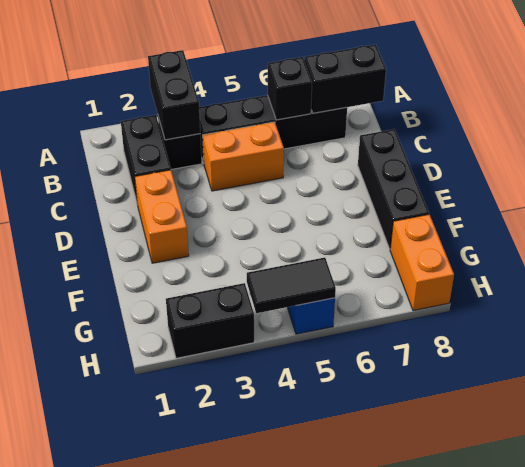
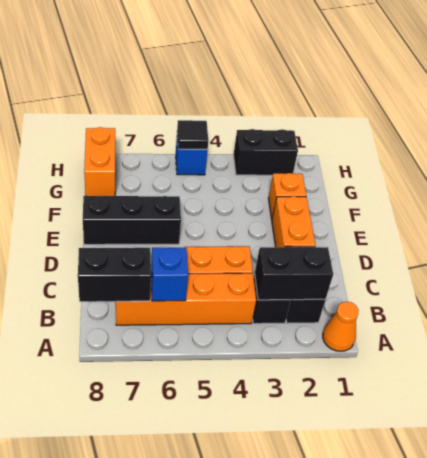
none -> orange 1x1 cone [323,302,359,351]
black 1x2 brick [148,50,200,140] -> black 1x2 brick turned to [255,247,333,300]
black 1x4 brick [199,95,347,163] -> orange 1x4 brick [116,273,256,325]
black 1x1 brick [268,57,312,120] -> blue 1x1 brick [151,248,188,301]
black 1x3 brick [358,129,429,249] -> black 1x3 brick turned to [83,196,181,245]
none -> orange 1x1 brick [268,173,306,219]
black 1x2 tile [247,258,336,313] -> black 1x1 tile [177,120,208,149]

